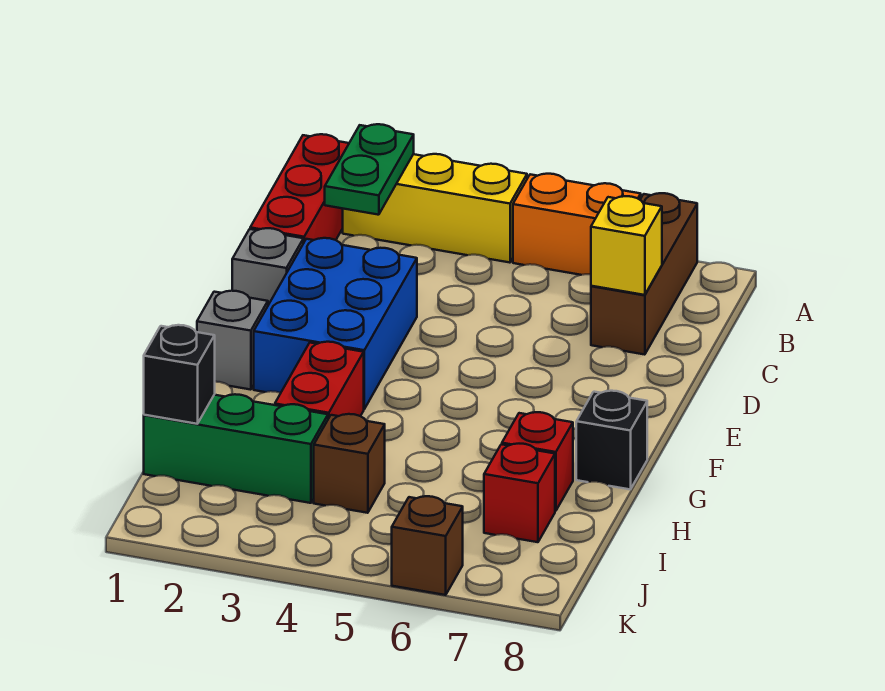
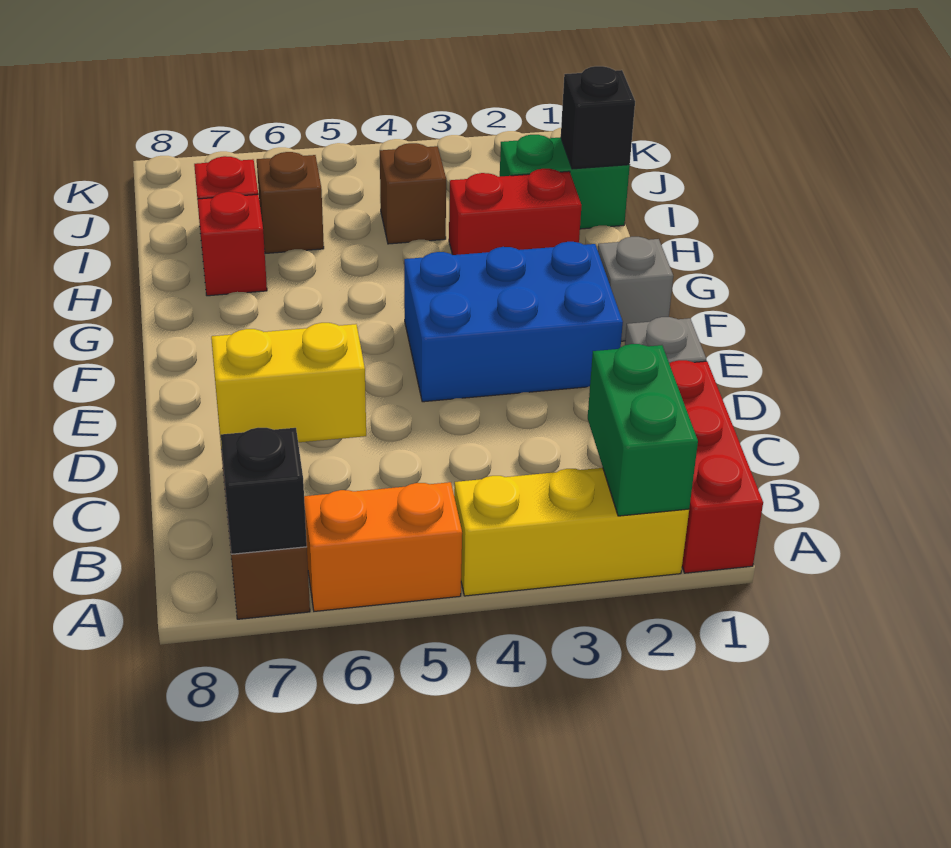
green 1x2 plate [325,124,414,215] -> green 1x2 brick [588,344,698,516]
yellow 1x1 brick [591,196,662,295] -> yellow 1x2 brick [211,323,366,449]
blue 2x3 brick [254,238,417,409] -> blue 2x3 brick turned to [404,242,623,402]
red 1x2 brick [275,342,364,419] -> red 1x2 brick turned to [449,169,582,255]
black 1x1 brick [576,391,647,489] -> black 1x1 brick moved to [221,428,307,554]
green 1x3 brick [144,394,328,503] -> green 1x2 brick [500,135,630,229]
brown 1x1 brick [392,496,463,595] -> brown 1x1 brick moved to [257,152,324,253]

